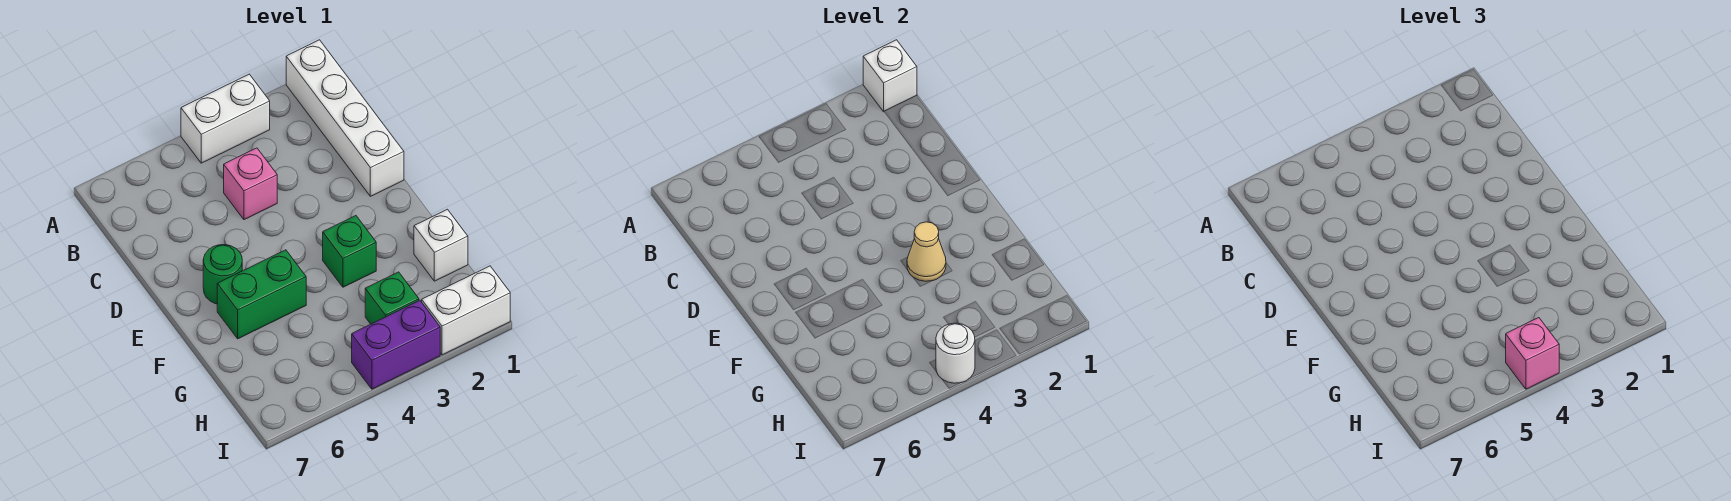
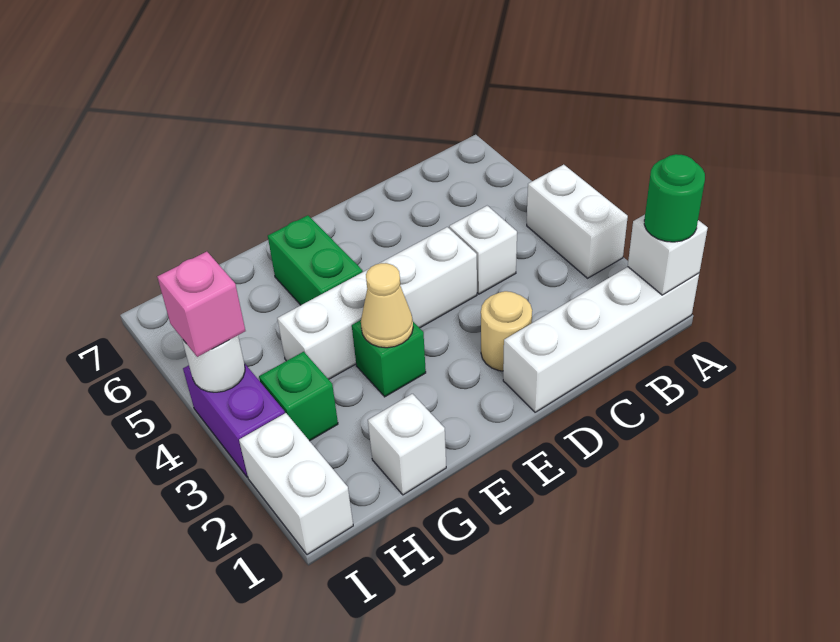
pink 1x1 brick [224,148,277,220] -> white 1x1 brick [449,206,517,294]
none -> tan 1x1 round brick [481,291,532,371]
none -> white 1x4 brick [277,227,477,379]
green 1x1 round brick [203,245,242,304] -> green 1x1 round brick moved to [644,154,705,242]

